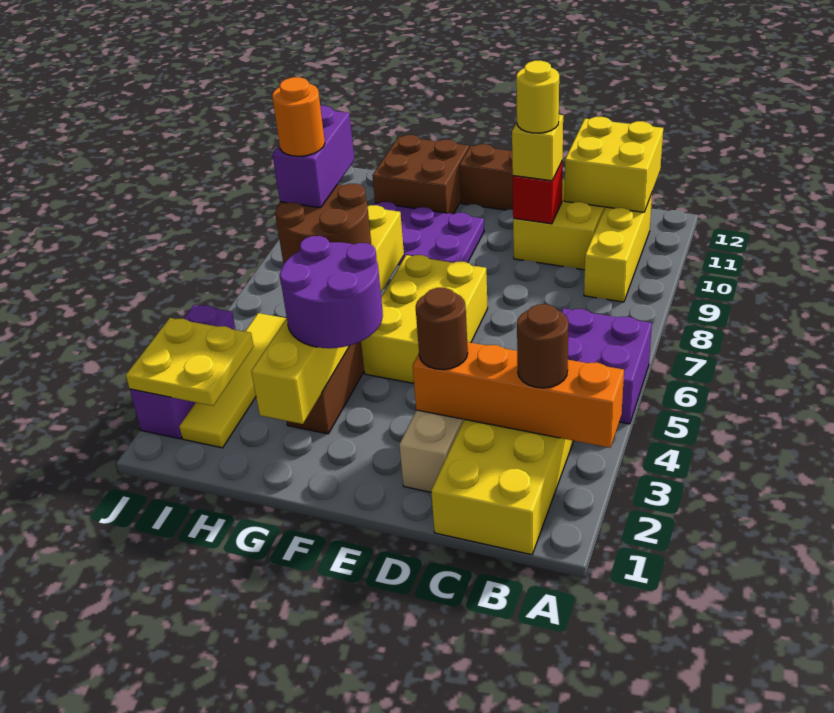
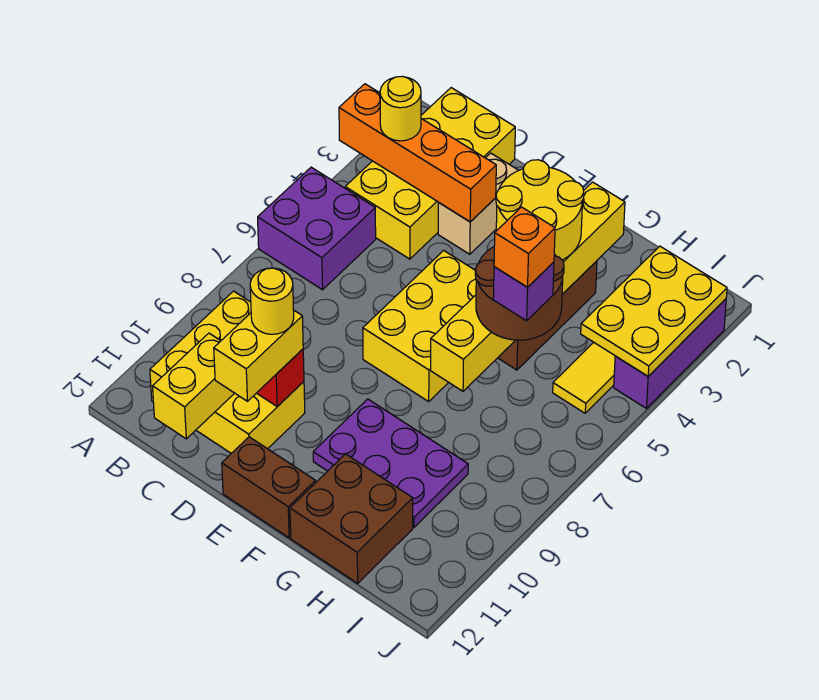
brown 1x1 round brick [517,304,569,388] -> yellow 1x1 round brick [380,76,421,141]
yellow 2x2 brick [564,117,663,212] -> yellow 1x2 brick [153,333,234,439]
brown 1x1 round brick [416,288,468,370] -> none
yellow 1x1 brick [512,115,563,181] -> yellow 1x2 brick [214,311,303,401]
purple 2x2 round brick [280,236,383,348] -> yellow 2x2 round brick [496,160,584,260]
purple 1x2 brick [273,106,354,208] -> purple 1x1 brick [493,262,554,321]
orange 1x1 round brick [272,77,325,156] -> orange 1x1 brick [494,207,555,287]
yellow 2x2 plate [126,318,254,406] -> yellow 2x3 plate [581,246,727,376]

